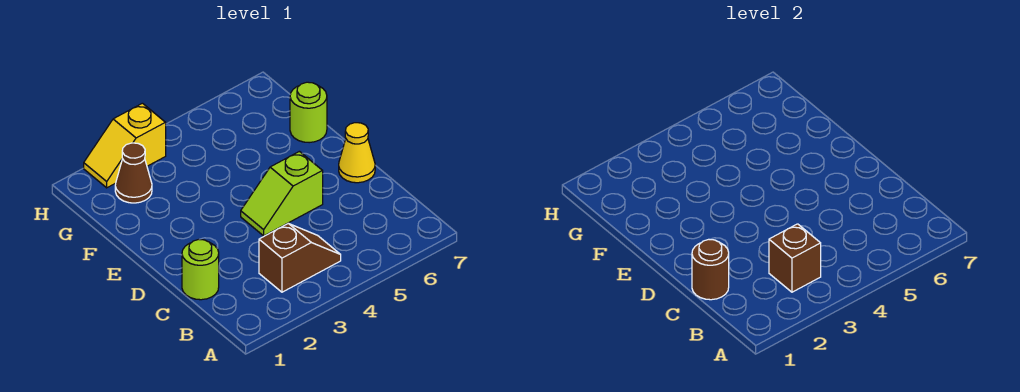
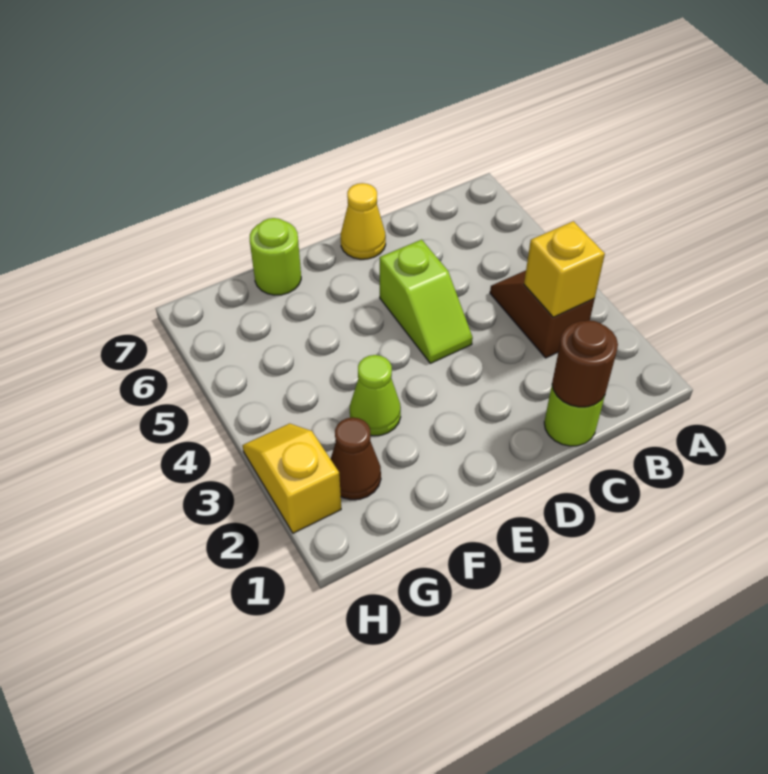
brown 1x1 brick [769,224,821,292] -> yellow 1x1 brick [524,221,605,317]
none -> lime 1x1 cone [350,355,401,436]
yellow 1x2 slope [84,103,166,188] -> yellow 1x2 slope turned to [242,423,341,533]

